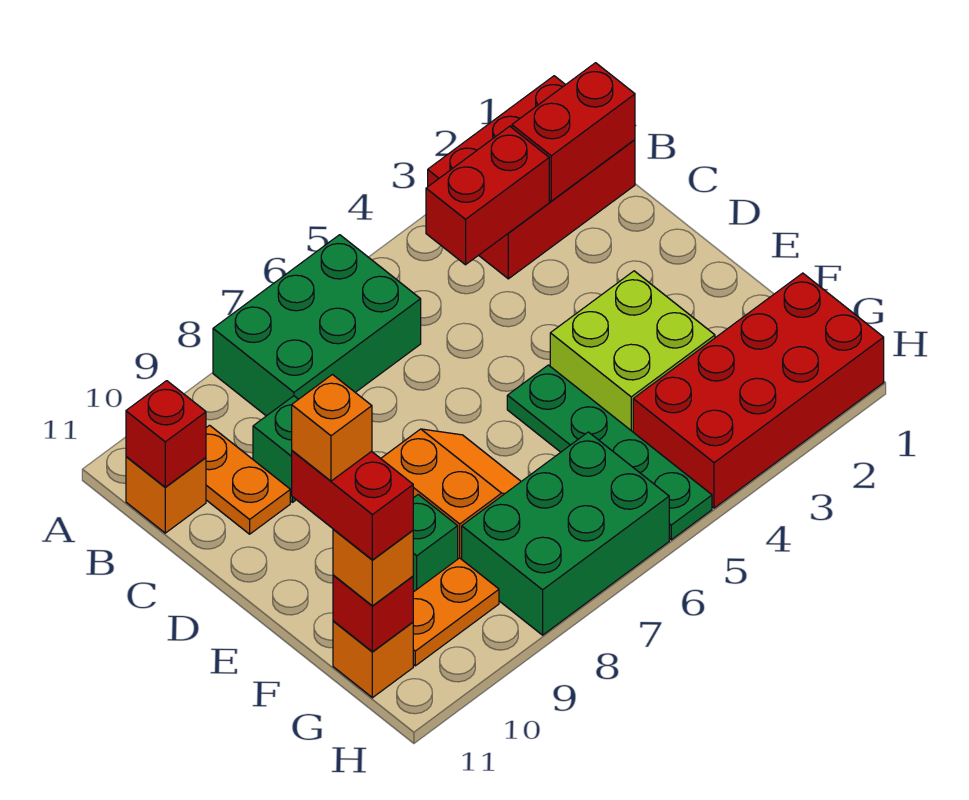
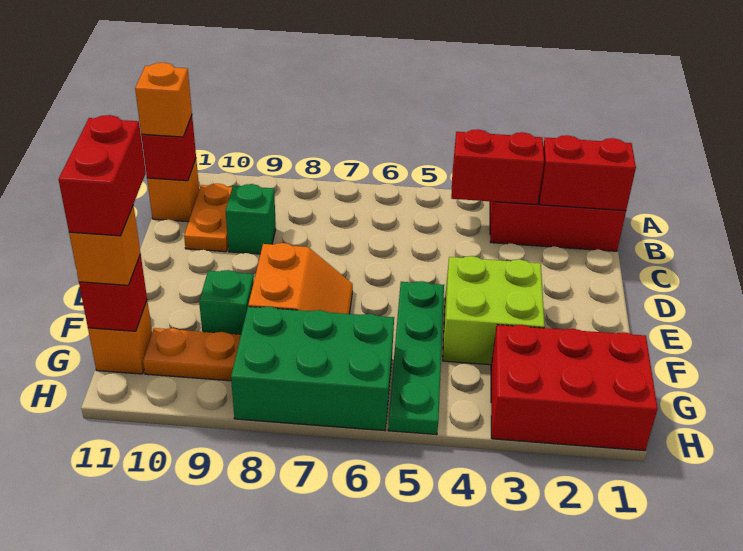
green 2x3 brick [213,235,421,416] -> none
orange 1x1 brick [292,375,372,481] -> orange 1x1 brick moved to [135,63,192,137]
red 2x4 brick [633,273,884,508] -> red 2x3 brick [491,325,658,451]

